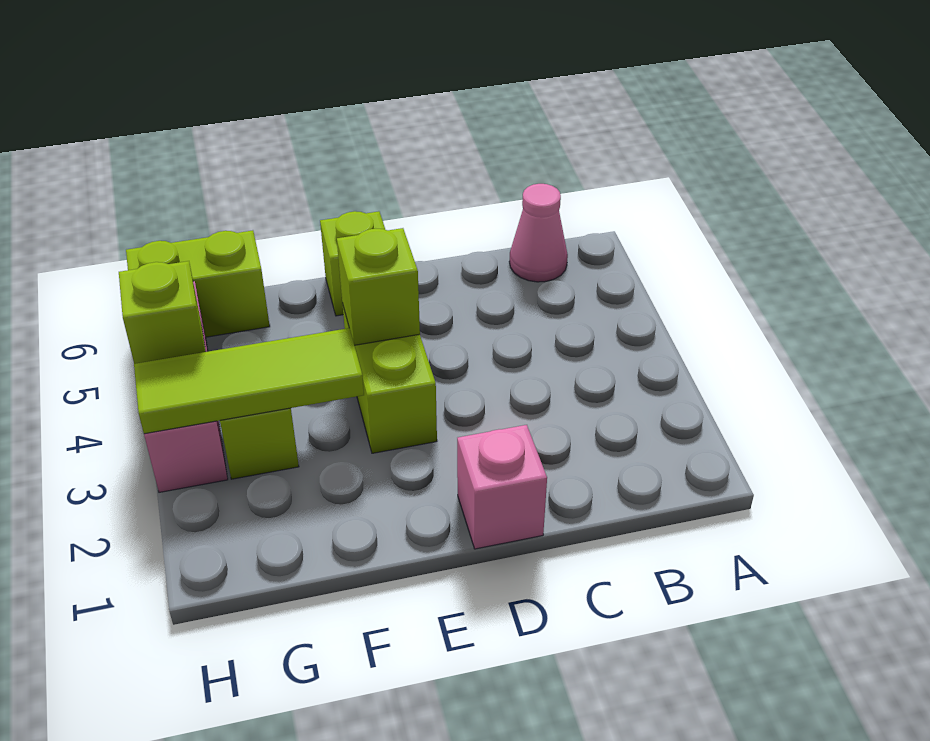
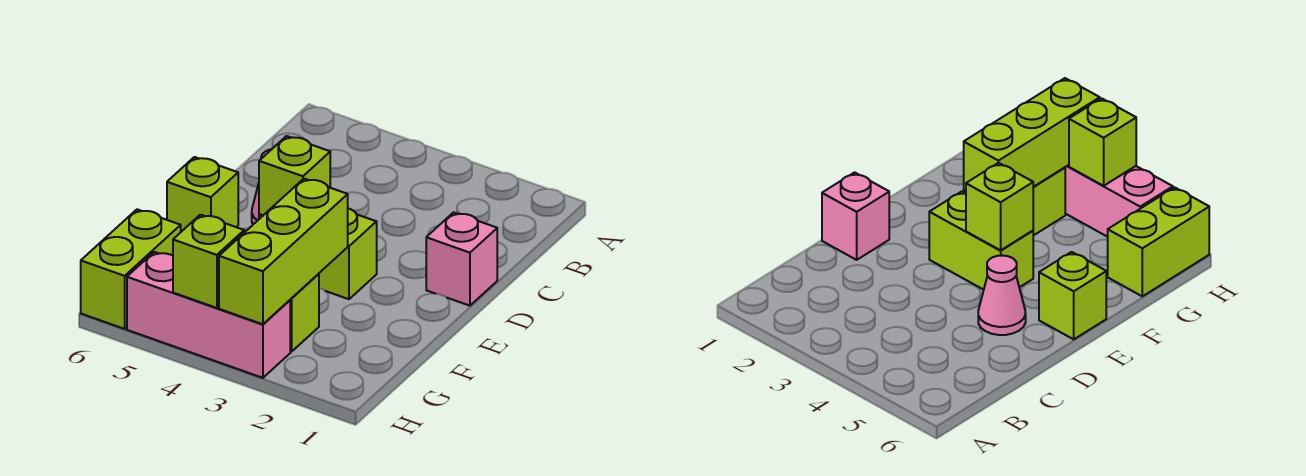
pink 1x1 cone [509,184,568,282] -> pink 1x1 cone moved to [978,255,1026,335]
lime 1x3 tile [134,328,364,434] -> lime 1x3 brick [219,179,348,324]

